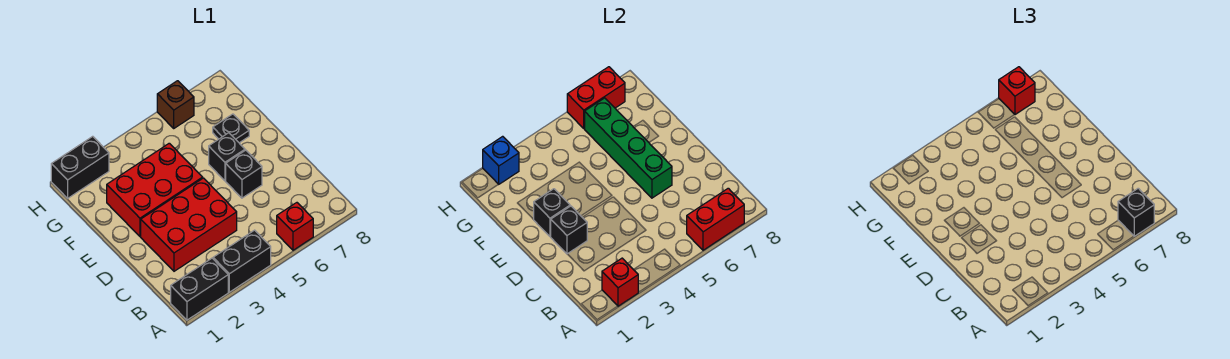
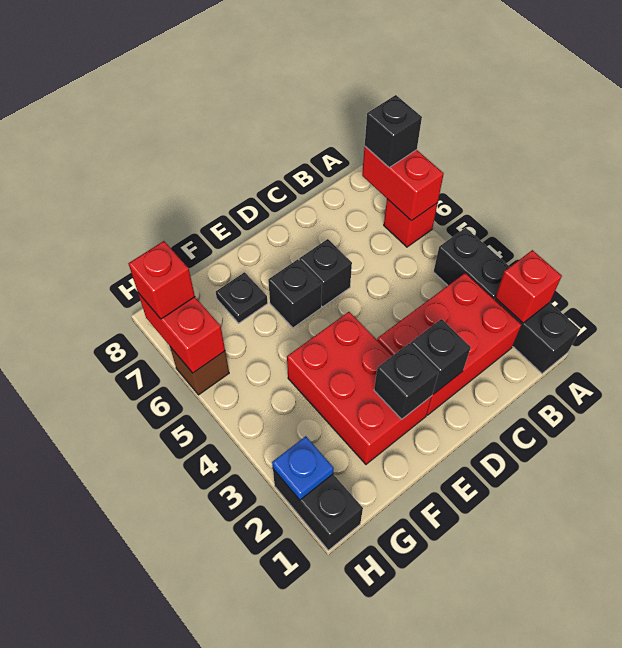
red 2x3 brick [141,178,237,271] -> red 2x3 brick turned to [377,273,521,415]
green 1x4 brick [585,98,672,198] -> none
blue 1x1 brick [483,136,519,184] -> blue 1x1 plate [272,436,334,500]

